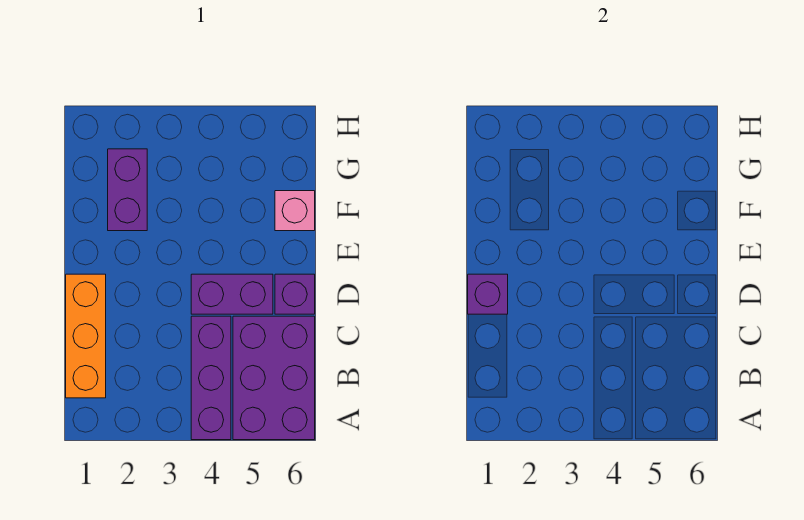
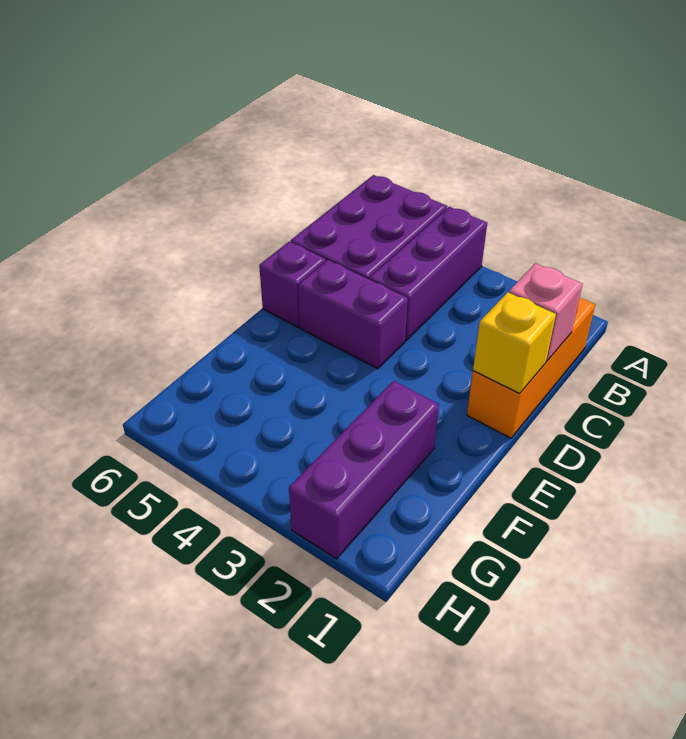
purple 1x1 brick [468,274,508,314] -> yellow 1x1 brick [473,292,556,393]
purple 1x2 brick [108,149,147,231] -> purple 1x3 brick [289,381,439,559]
pink 1x1 brick [275,191,315,231] -> pink 1x1 brick moved to [509,263,583,361]

